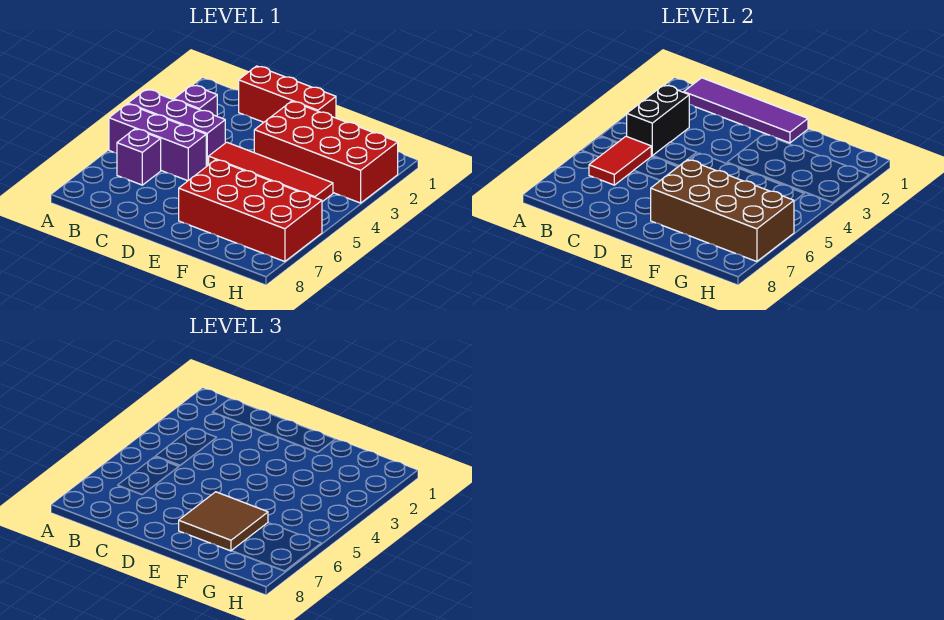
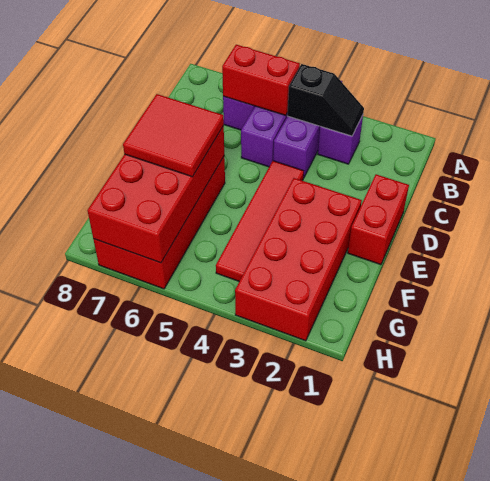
purple 1x4 tile [684,78,808,143] -> none
black 1x2 brick [627,85,689,156] -> black 1x2 slope [287,64,364,136]
red 1x2 tile [589,136,651,185] -> red 1x2 brick [222,45,300,116]
red 1x3 brick [239,66,336,122] -> red 1x2 brick [348,174,409,265]
brown 2x4 brick [651,160,794,262] -> red 2x4 brick [88,126,224,263]
brown 2x2 tile [179,492,268,551] -> red 2x2 tile [123,94,224,177]

